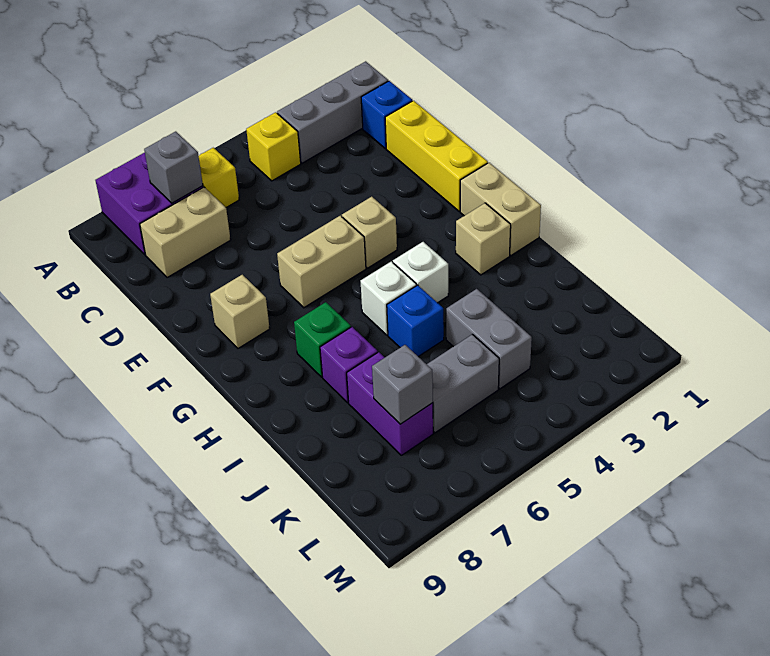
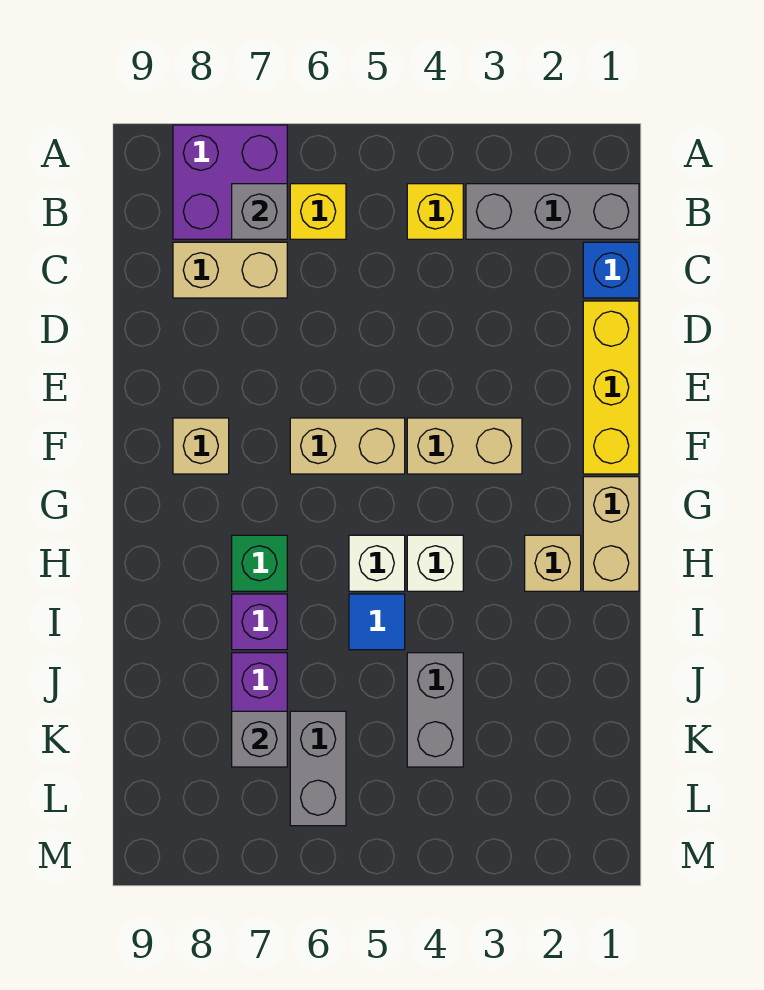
tan 1x1 brick [342,197,397,268] -> tan 1x2 brick [407,418,522,474]
blue 1x1 brick [387,285,444,357] -> blue 1x1 tile [349,594,405,650]
grey 1x2 brick [427,334,499,433] -> grey 1x2 brick turned to [290,711,346,826]

